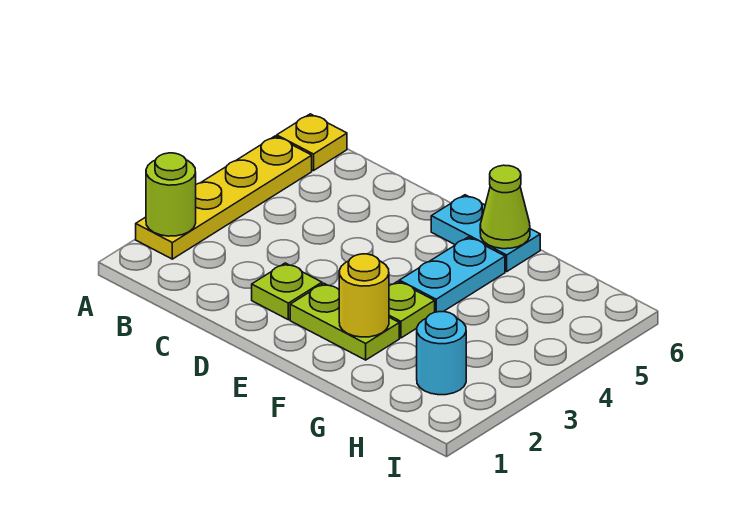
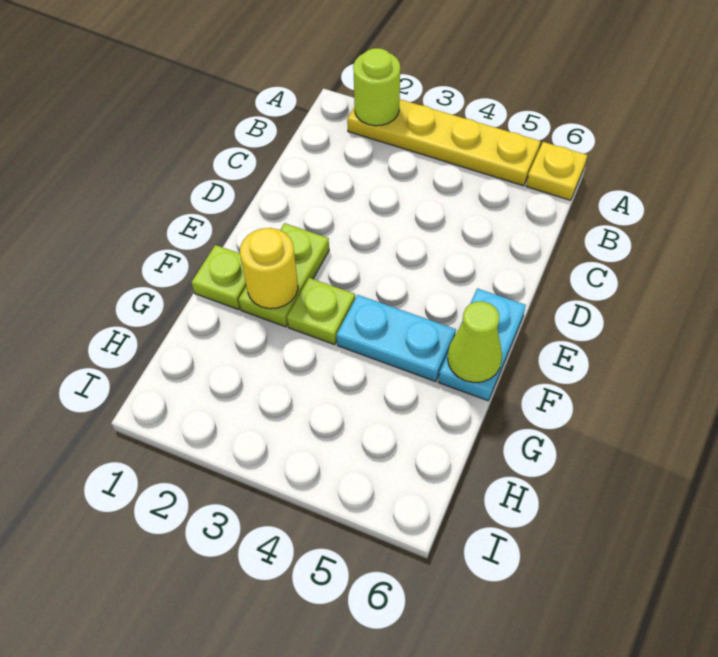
lime 1x1 plate [252,263,322,320] -> lime 1x1 plate moved to [192,245,246,310]
cyan 1x1 round brick [417,312,466,395] -> none

